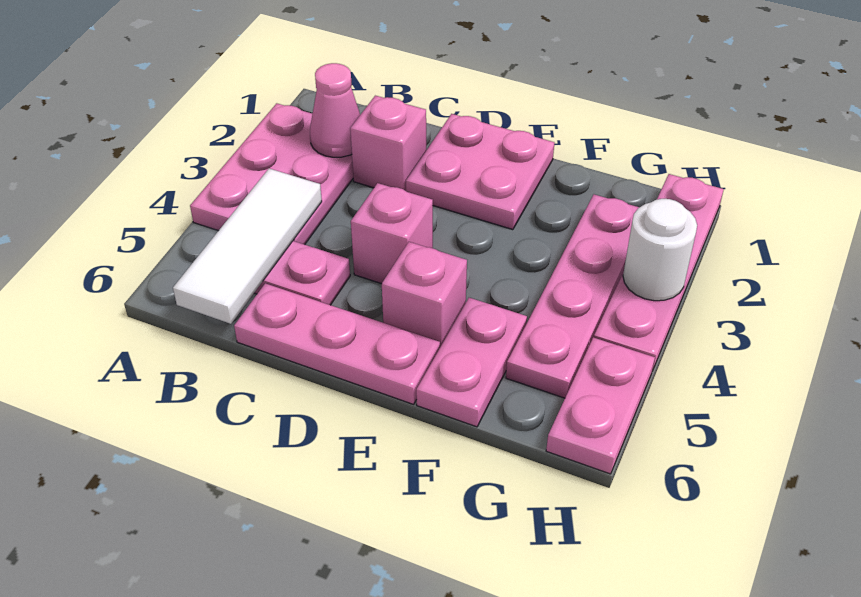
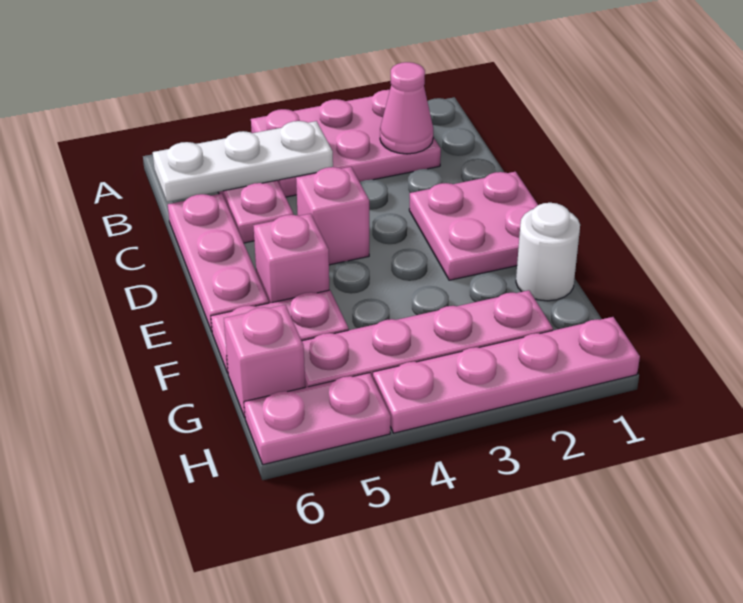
white 1x3 tile [173,169,322,324] -> white 1x3 plate [153,121,333,202]
pink 1x1 brick [350,96,426,191] -> pink 1x1 brick moved to [224,305,305,417]
white 1x1 round brick [623,199,697,301] -> white 1x1 round brick moved to [516,203,580,301]

